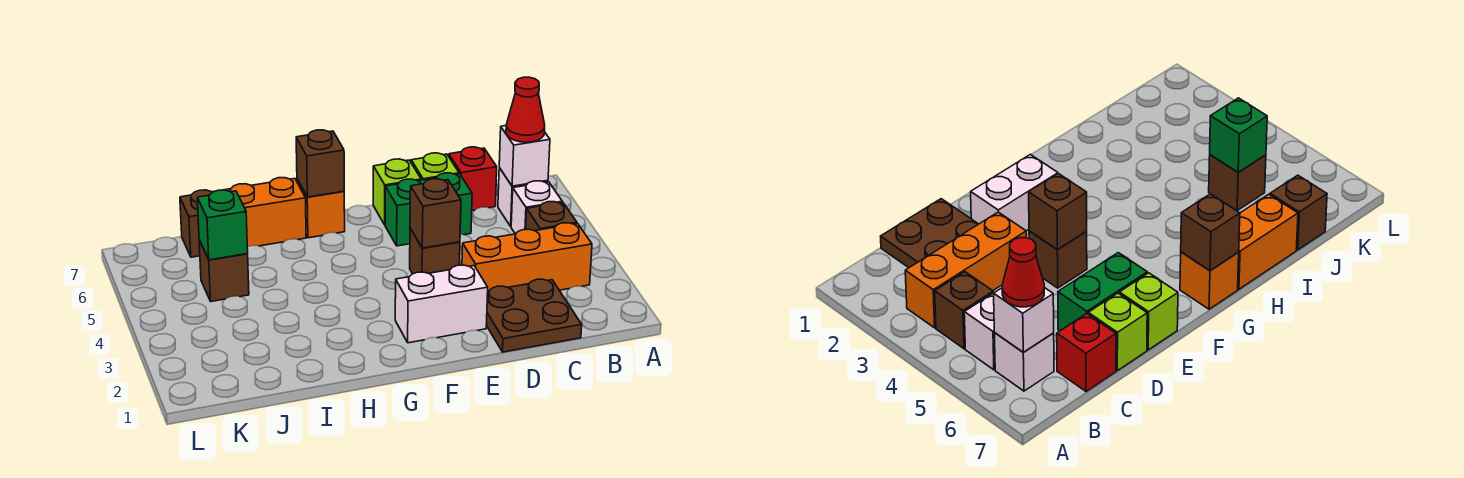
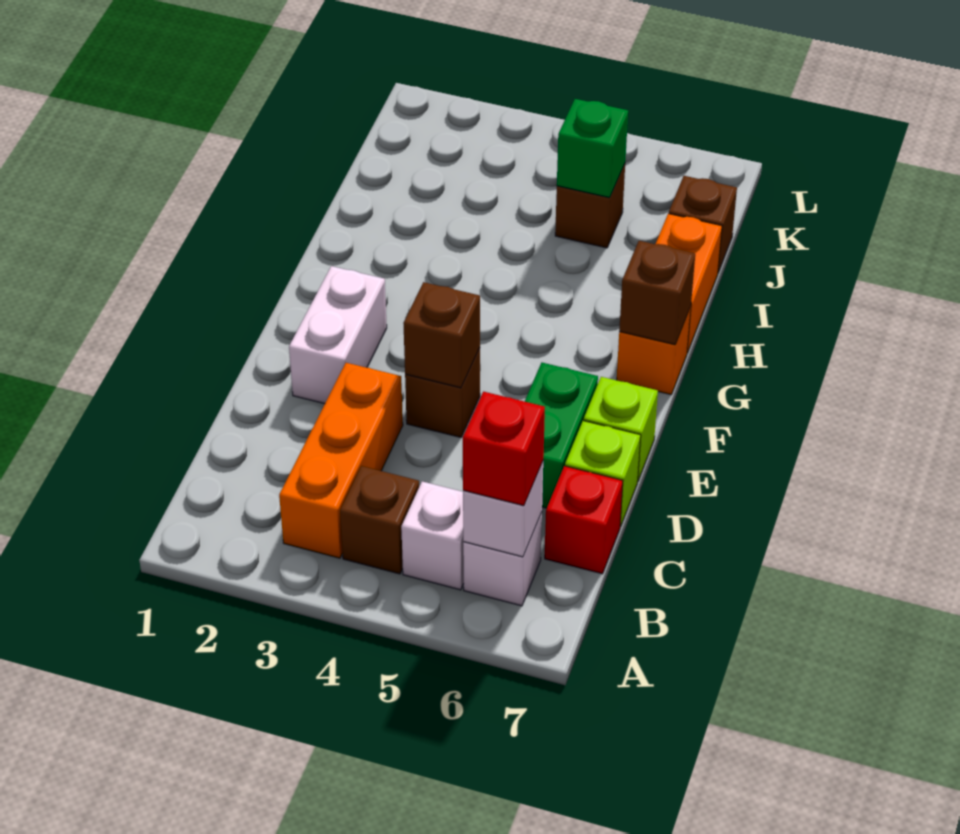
red 1x1 cone [506,77,545,142] -> red 1x1 brick [463,392,545,506]
brown 2x2 plate [486,279,582,352] -> none

